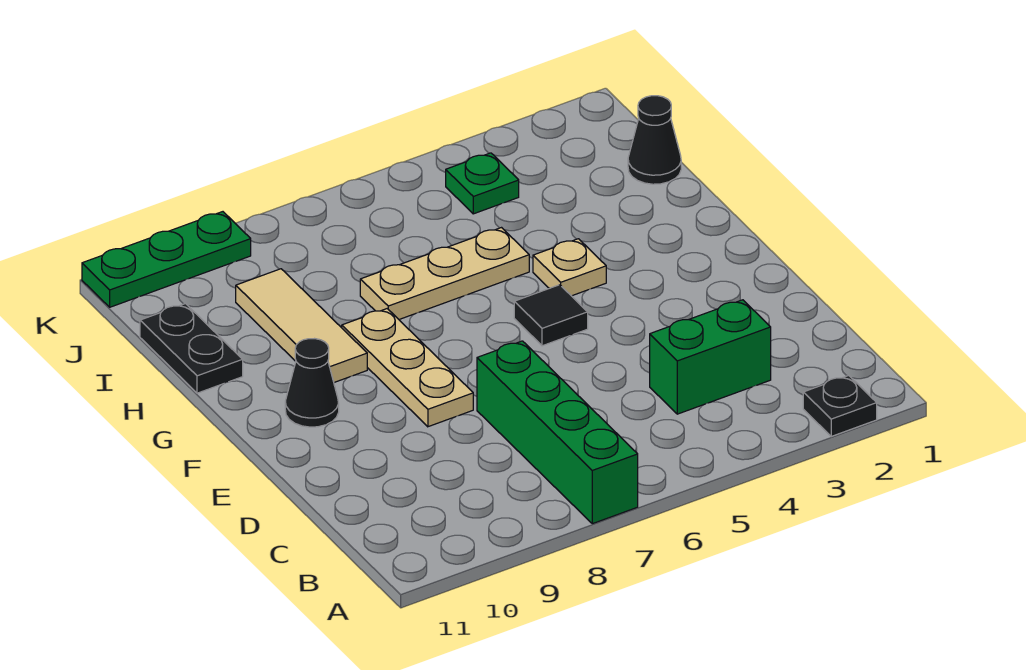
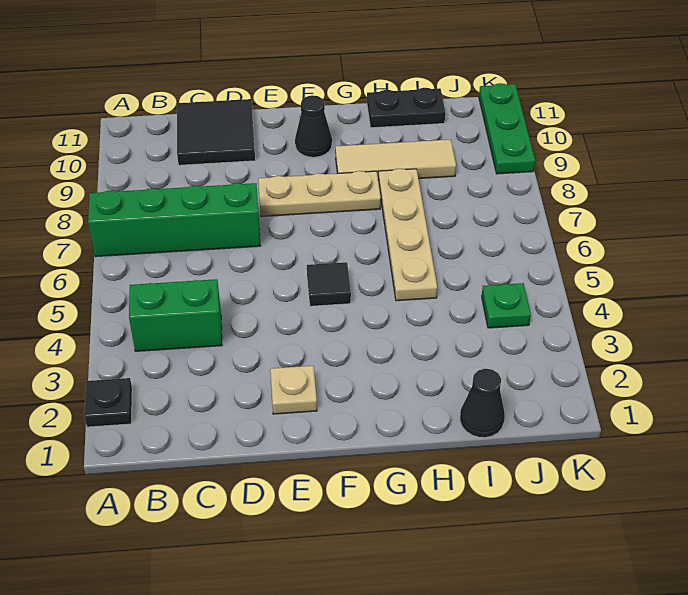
green 1x2 brick [650,300,771,414] -> green 1x2 brick turned to [129,279,222,351]
none -> black 2x2 tile [177,99,255,165]
tan 1x1 plate [533,239,606,296] -> tan 1x1 plate moved to [270,366,317,414]
tan 1x3 plate [360,228,529,319] -> tan 1x4 plate [378,169,437,301]

